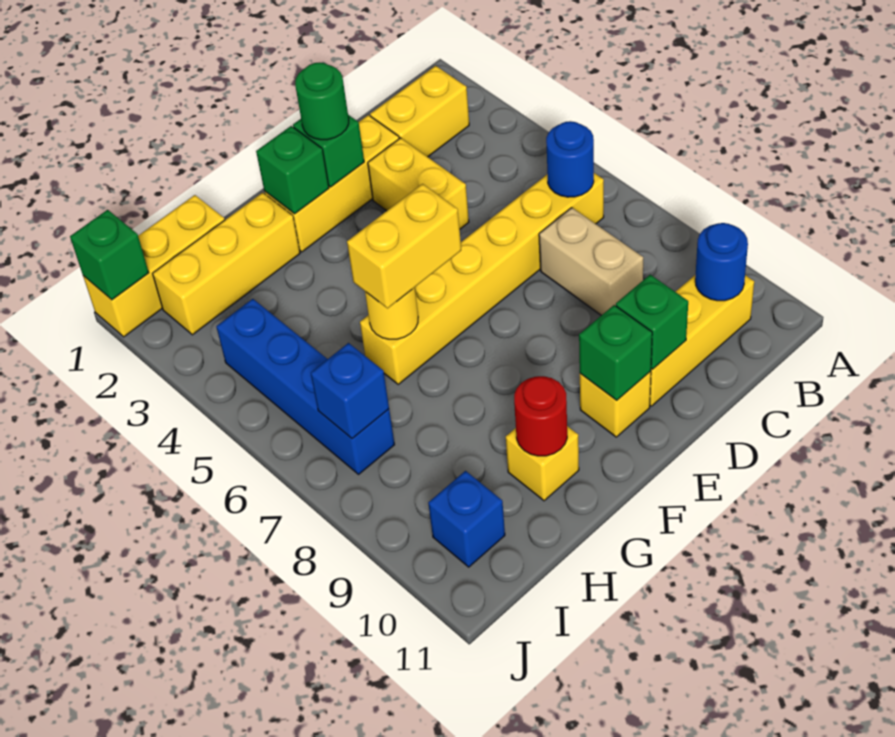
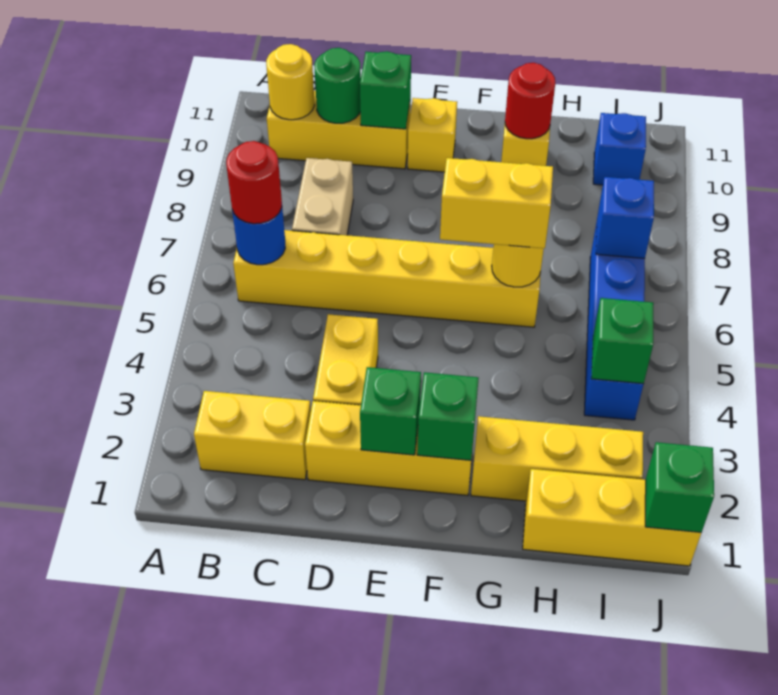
none -> red 1x1 round brick [226,141,282,224]
blue 1x1 round brick [695,223,748,301] -> yellow 1x1 round brick [266,44,315,120]
green 1x1 round brick [295,62,349,140] -> green 1x1 round brick moved to [314,48,361,123]
green 1x1 brick [579,305,652,400] -> green 1x1 brick moved to [591,298,653,384]

